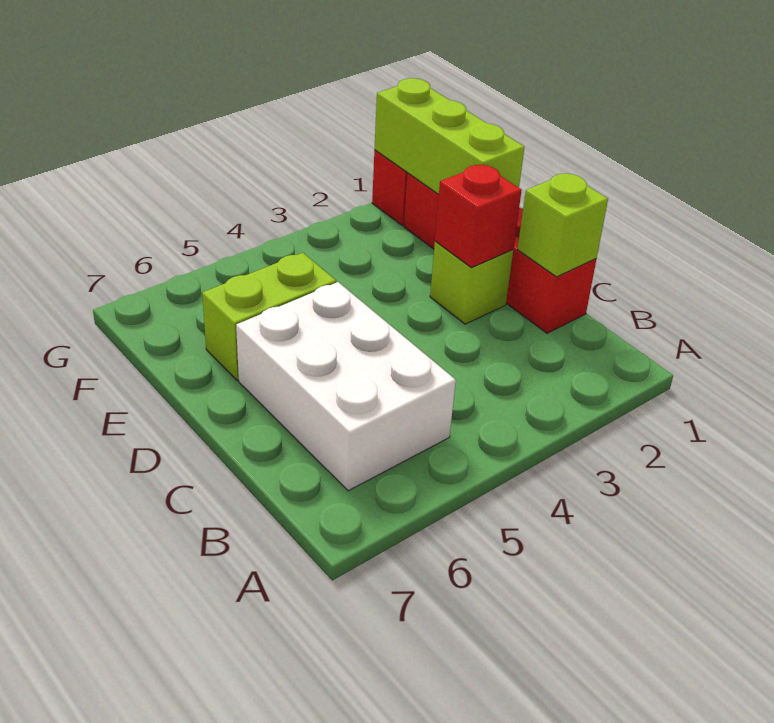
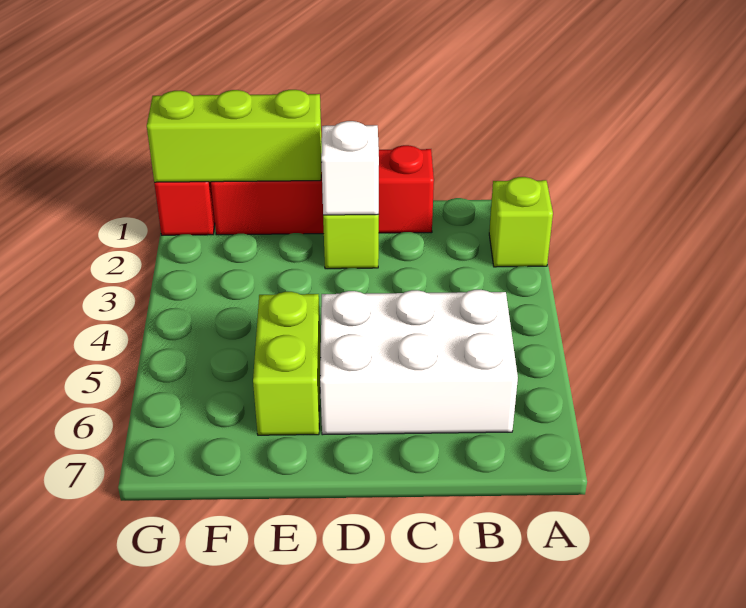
lime 1x1 brick [517,173,608,277] -> lime 1x1 brick moved to [489,177,553,267]
red 1x1 brick [435,165,522,268] -> white 1x1 brick [321,121,379,215]

